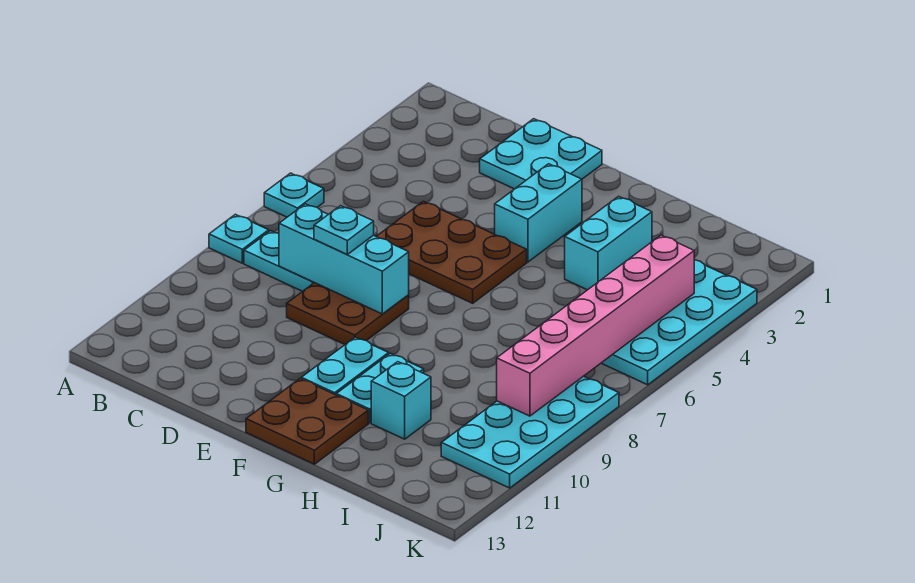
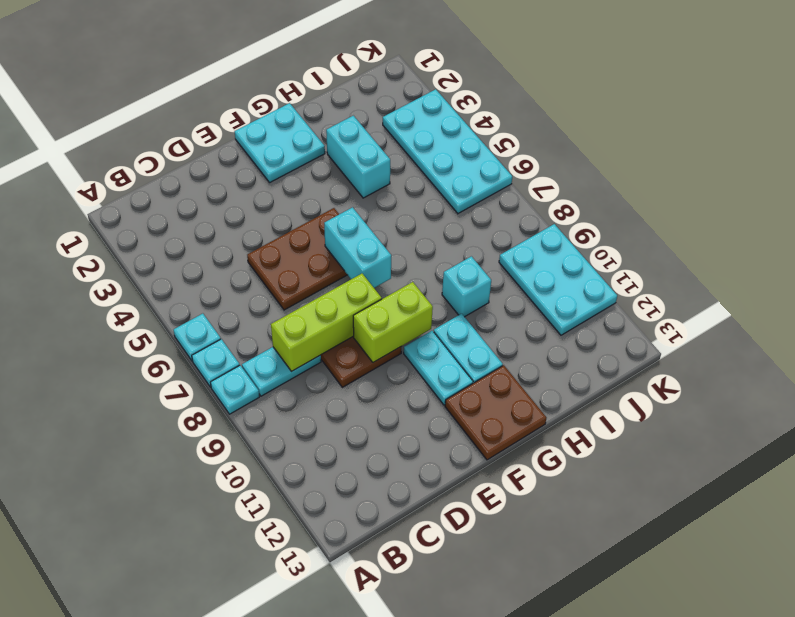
cyan 1x3 brick [279,204,409,314] -> lime 1x3 brick [271,274,382,372]
cyan 2x2 plate [480,119,602,189] -> cyan 2x2 plate moved to [235,103,325,182]
cyan 1x1 plate [314,206,374,254] -> cyan 1x1 plate moved to [192,339,240,387]
none -> lime 1x2 brick [353,282,433,362]
cyan 1x2 brick [495,164,582,262] -> cyan 1x2 brick moved to [324,207,391,288]
cyan 1x1 brick [371,362,431,439] -> cyan 1x1 brick moved to [442,256,491,317]
pink 1x6 brick [497,235,694,416] -> none
cyan 2x4 plate [441,376,619,488] -> cyan 2x3 plate [499,224,617,335]

